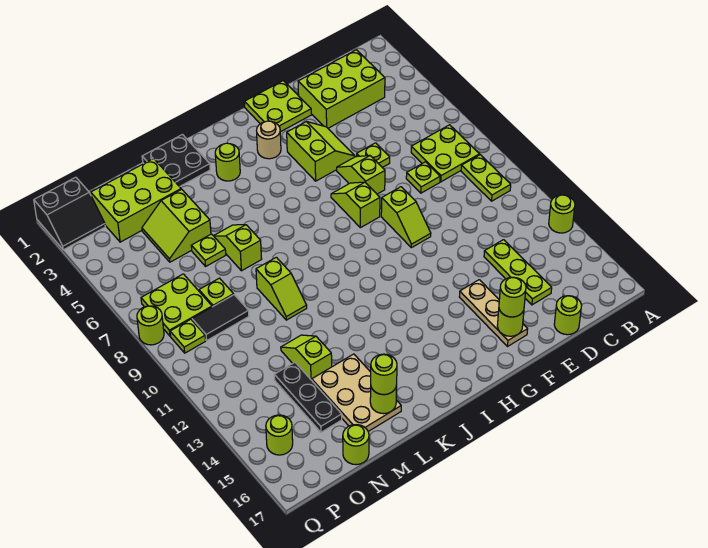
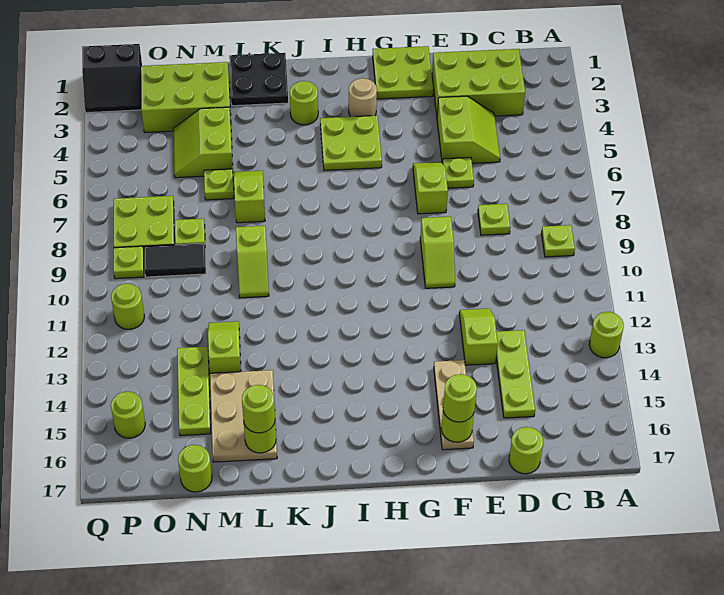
lime 2x2 plate [411,125,479,182] -> lime 2x2 plate moved to [320,116,382,170]
lime 1x2 plate [461,155,511,201] -> lime 1x1 plate [541,225,575,257]
lime 2x2 slope [287,122,355,181] -> lime 2x2 slope moved to [437,96,500,163]
lime 1x2 slope [331,182,380,228] -> lime 1x2 slope moved to [459,308,498,365]
black 1x3 plate [274,362,342,432] -> lime 1x3 plate [177,347,211,436]
lime 1x1 round brick [137,306,164,345] -> lime 1x1 round brick moved to [111,284,144,329]

